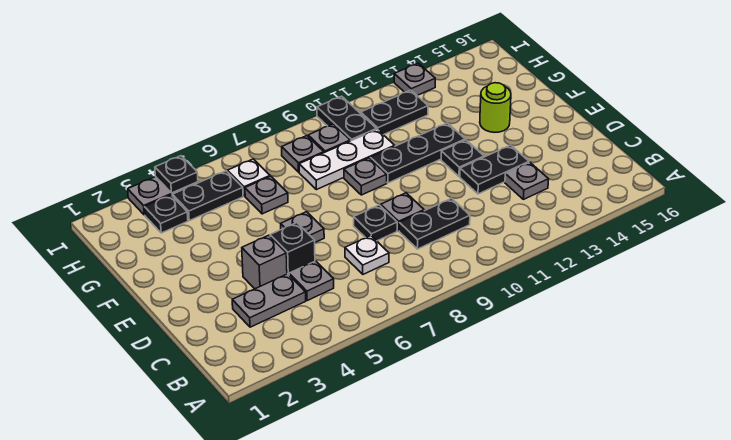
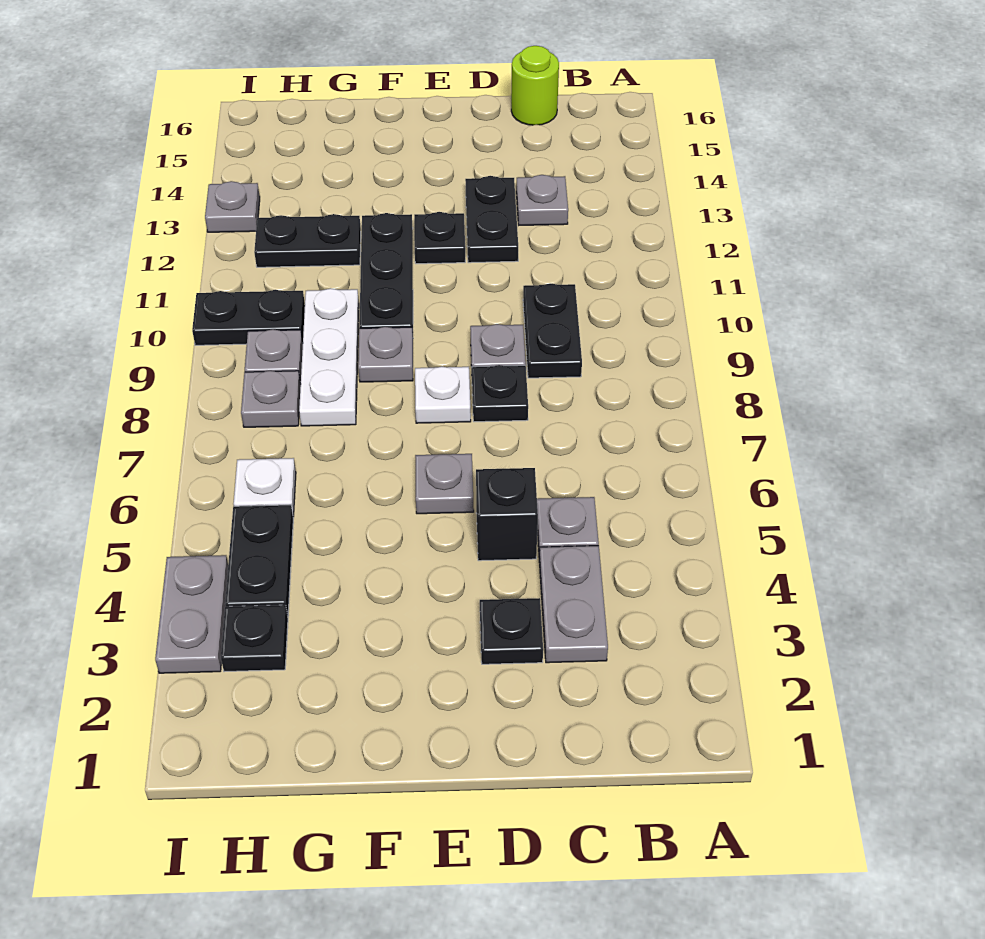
white 1x1 plate [345,236,389,274] -> white 1x1 plate moved to [415,367,471,423]
grey 1x1 brick [242,235,287,289] -> none
lime 1x1 round brick [480,83,511,132] -> lime 1x1 round brick moved to [511,46,559,125]
grey 1x1 plate [245,176,288,214] -> none
black 1x2 plate [361,90,428,135] -> black 1x2 plate turned to [254,214,361,267]
black 1x1 plate [155,156,198,193] -> black 1x1 plate moved to [480,598,543,664]

